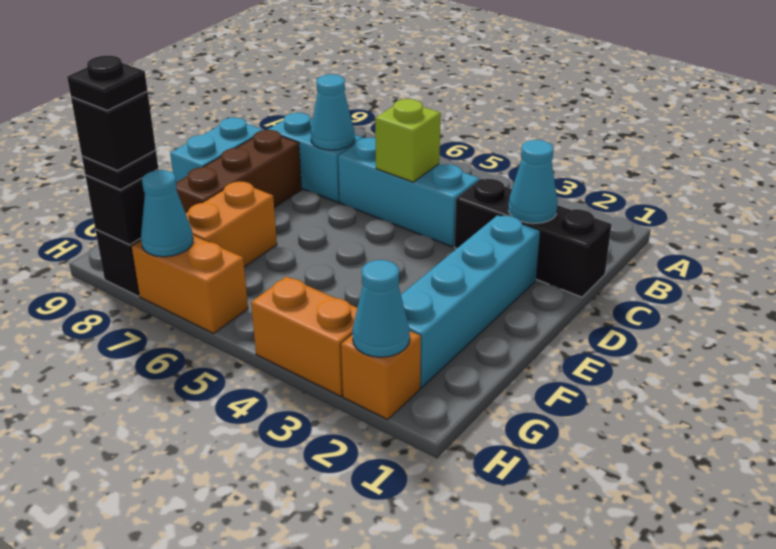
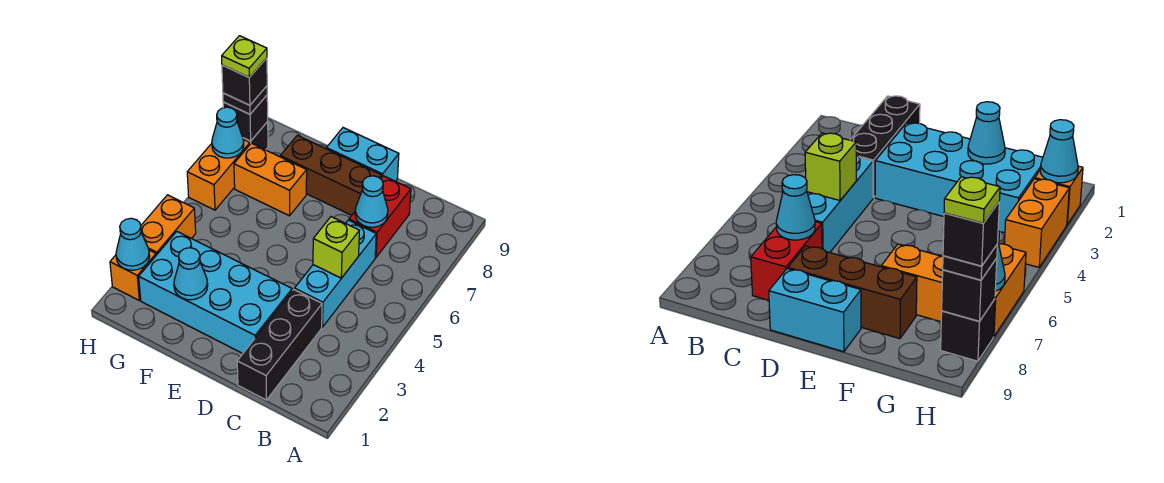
cyan 1x1 cone [508,140,558,223] -> cyan 1x1 cone moved to [174,248,208,300]
cyan 1x2 brick [268,113,363,202] -> red 1x2 brick [349,176,411,258]
cyan 1x4 brick [401,215,540,388] -> cyan 2x4 brick [139,232,292,354]
black 1x1 plate [67,55,148,111] -> lime 1x1 plate [222,36,267,77]

